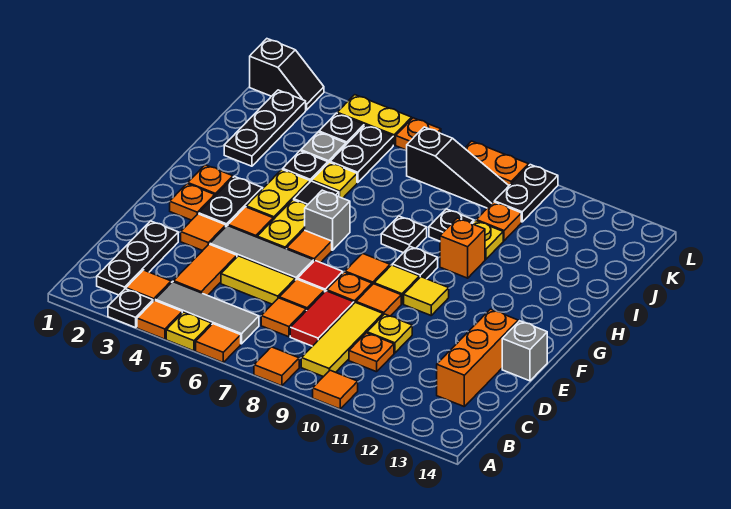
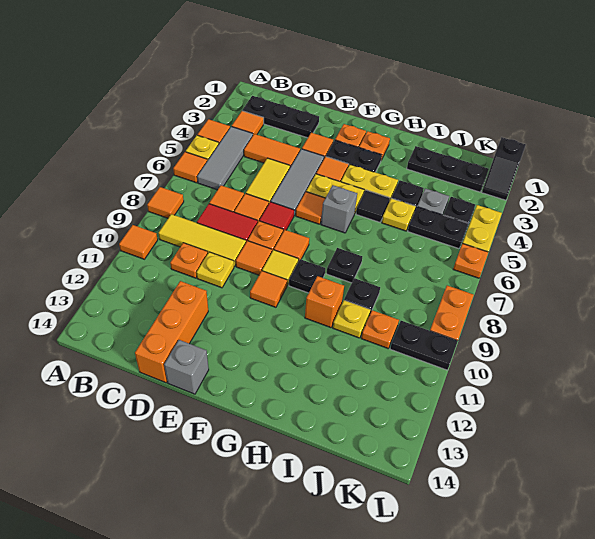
black 1x1 plate [108,289,153,328] -> none
orange 1x3 brick [437,309,518,406] -> orange 1x3 brick turned to [135,281,208,383]
yellow 1x1 tile [404,277,449,315] -> orange 1x1 tile [250,271,287,307]
black 1x3 slope [407,127,509,208] -> none

